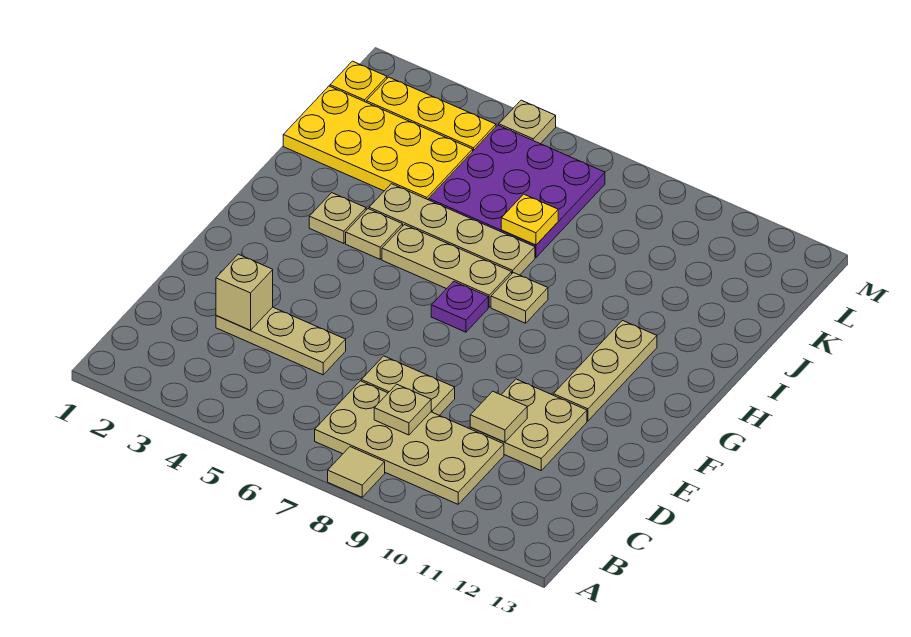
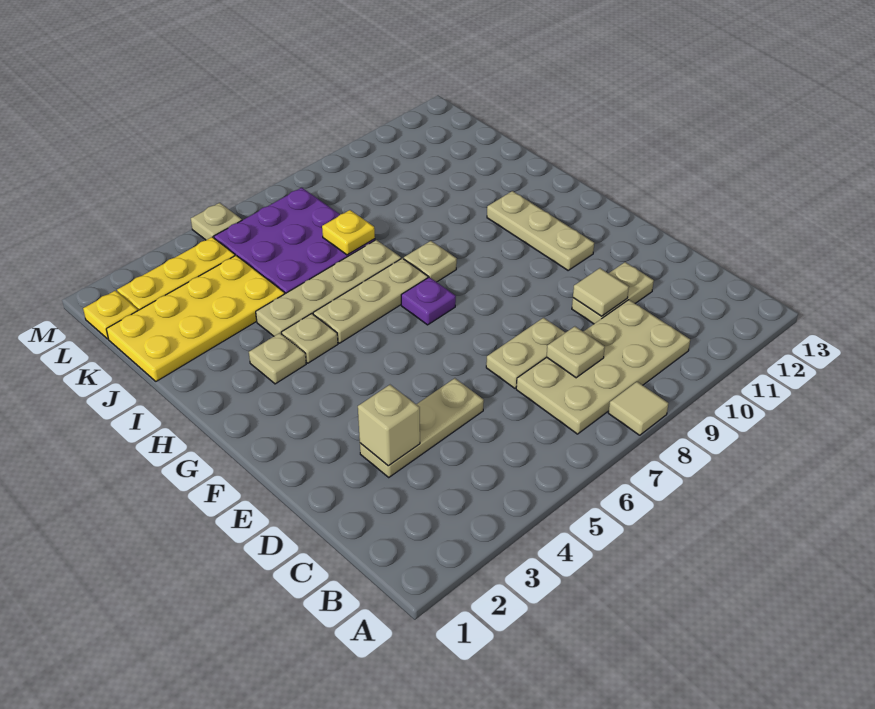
tan 2x2 plate [470,379,587,470] -> tan 1x2 plate [572,262,654,324]

